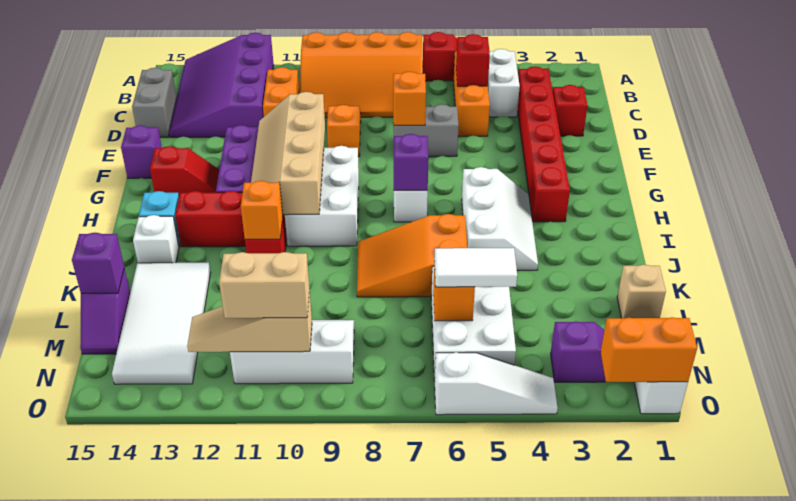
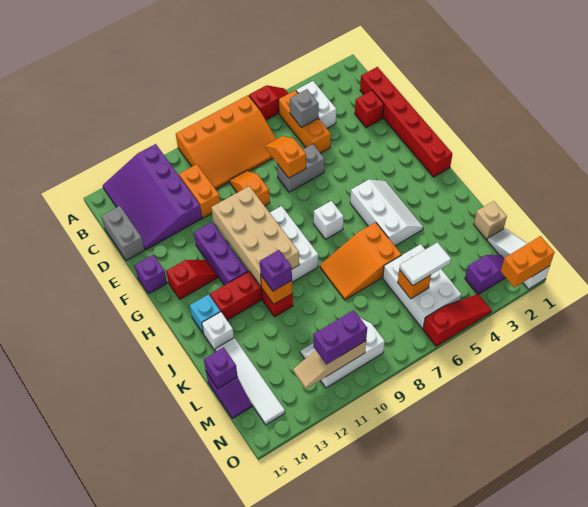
red 1x6 brick [518,66,570,222] -> red 1x6 brick moved to [360,67,452,177]
red 1x1 brick [456,34,490,86] -> grey 1x1 brick [290,89,319,127]
tan 2x4 slope [251,92,325,215] -> tan 2x4 brick [211,186,299,287]
purple 1x1 brick [394,134,428,190] -> purple 1x1 brick moved to [260,250,292,291]
white 2x4 tile [112,263,210,384] -> white 1x4 tile [215,338,285,425]
tan 1x2 brick [219,252,309,318] -> purple 1x2 brick [313,310,367,364]
white 1x3 slope [435,352,558,415] -> red 1x3 slope [423,294,492,346]

